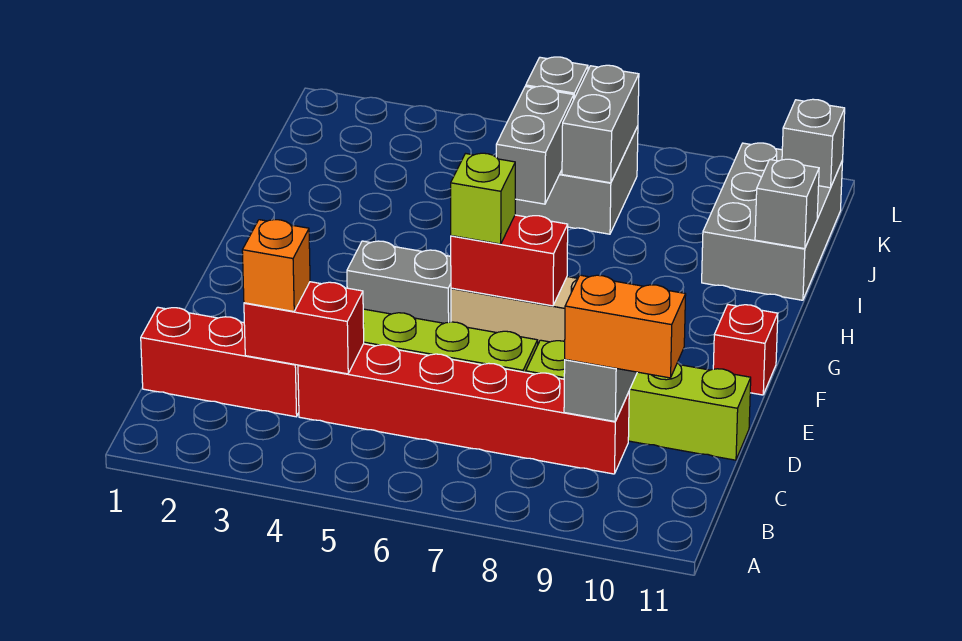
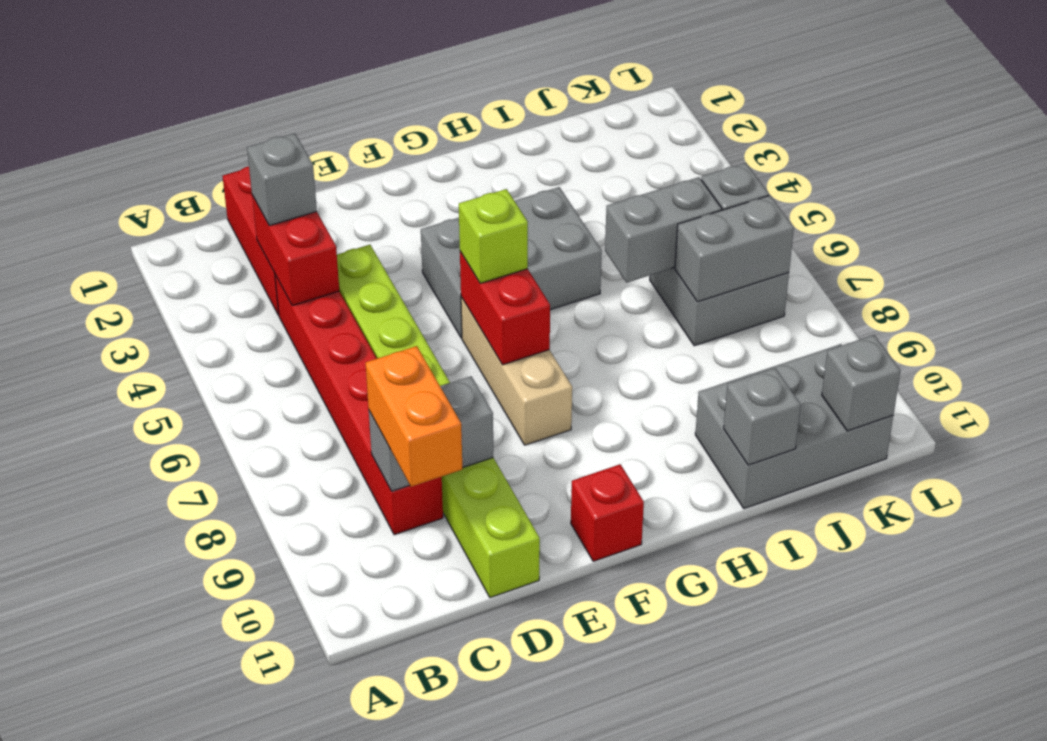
orange 1x1 brick [242,220,310,311] -> grey 1x1 brick [247,133,317,226]
grey 1x2 brick [347,241,451,323] -> grey 2x3 brick [421,187,602,338]

